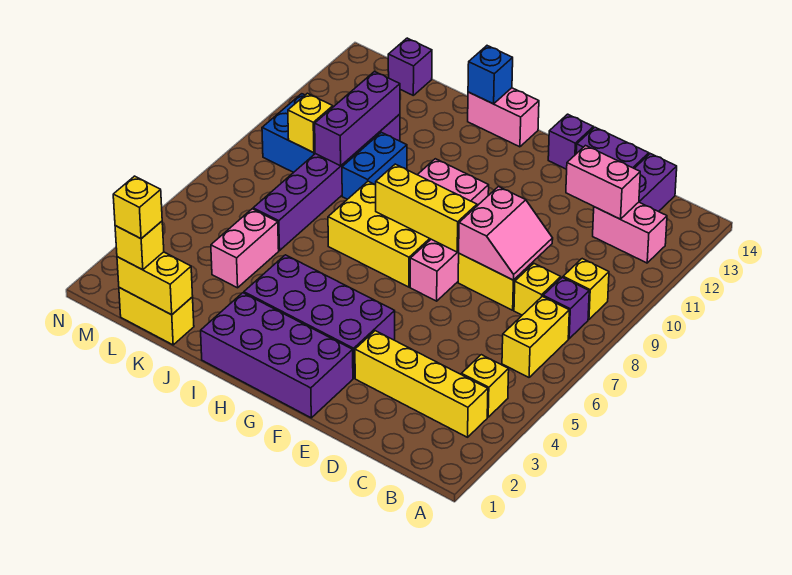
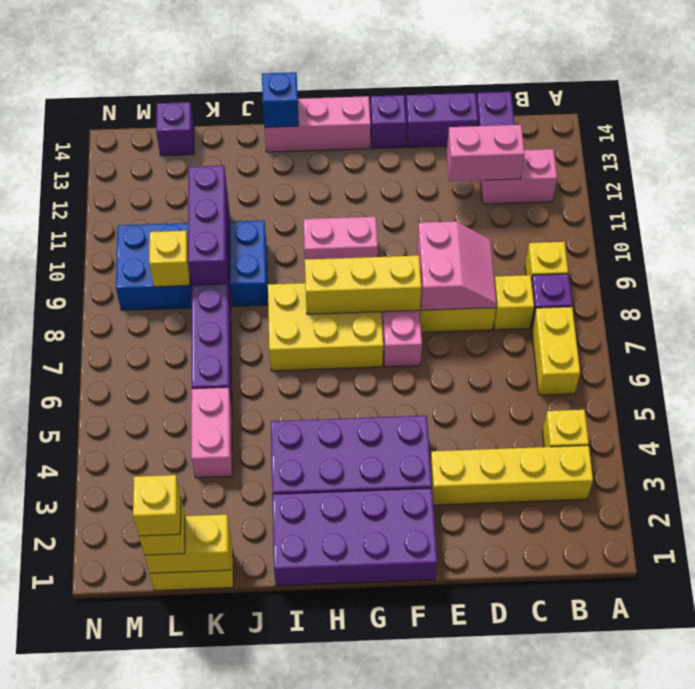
pink 1x2 brick [468,88,539,147] -> pink 1x3 brick [264,96,371,152]

